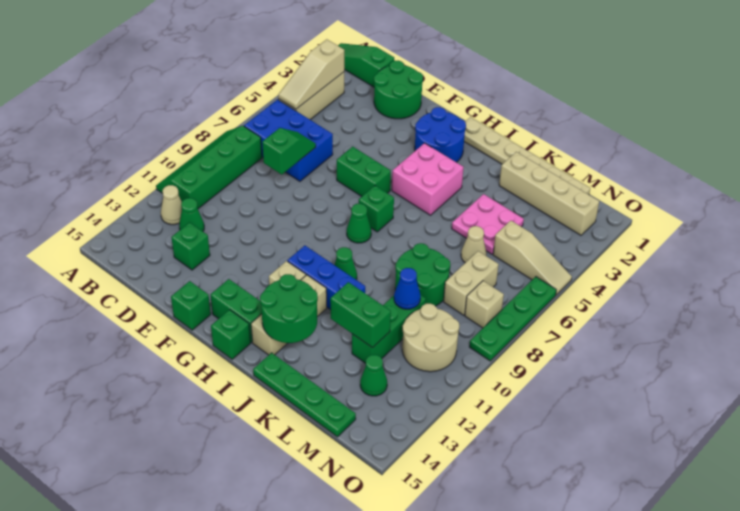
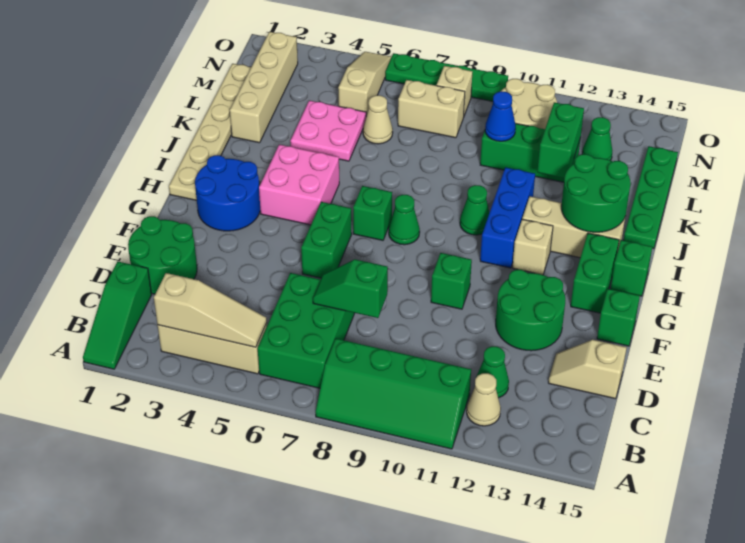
blue 2x3 brick [244,99,333,181] -> green 2x3 brick [258,273,355,388]
green 1x1 brick [171,223,210,270] -> green 1x1 brick moved to [431,253,472,309]
none -> tan 1x2 slope [548,340,627,399]
green 2x2 round brick [395,243,450,306] -> green 2x2 round brick moved to [496,270,565,351]

